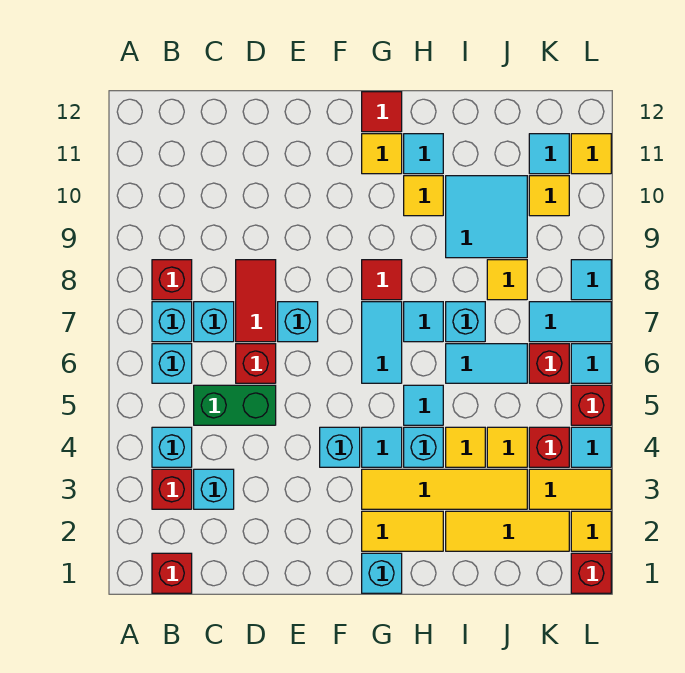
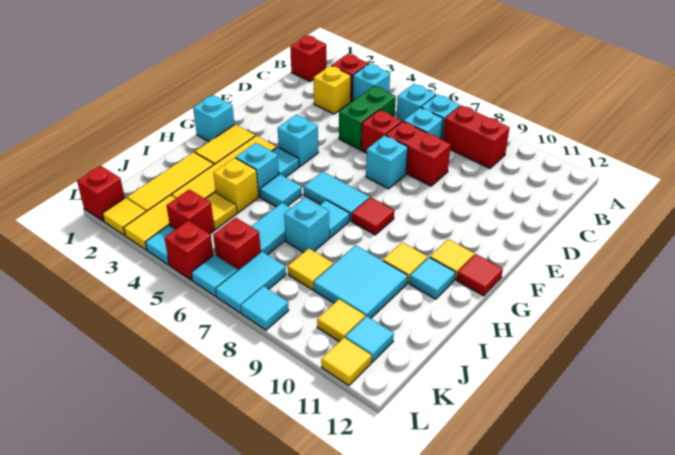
red 1x1 brick [152,260,192,300] -> red 1x2 brick [443,105,510,168]
cyan 1x1 brick [194,469,234,509] -> yellow 1x1 brick [314,66,351,114]
red 1x2 tile [236,260,276,342] -> red 1x2 brick [386,121,451,186]
yellow 1x1 tile [446,427,485,467] -> yellow 1x1 brick [214,158,258,213]

